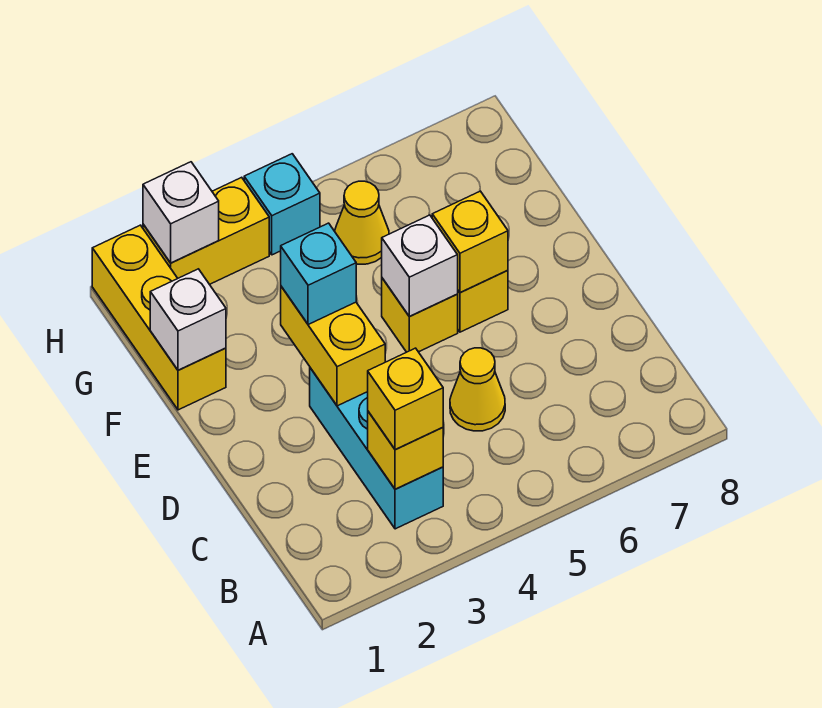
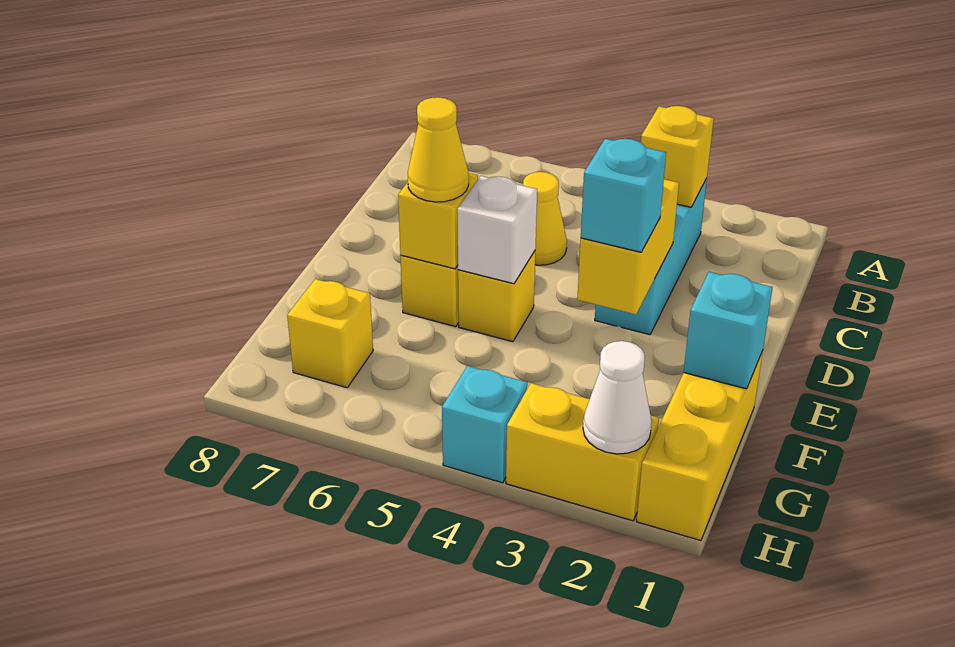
yellow 1x1 brick [368,348,443,450] -> yellow 1x1 brick moved to [287,279,373,388]
white 1x1 brick [150,269,226,370] -> cyan 1x1 brick [684,272,773,389]
yellow 1x1 cone [335,181,389,264] -> yellow 1x1 cone moved to [408,97,469,202]
white 1x1 brick [143,162,219,263] -> white 1x1 cone [583,341,652,454]

